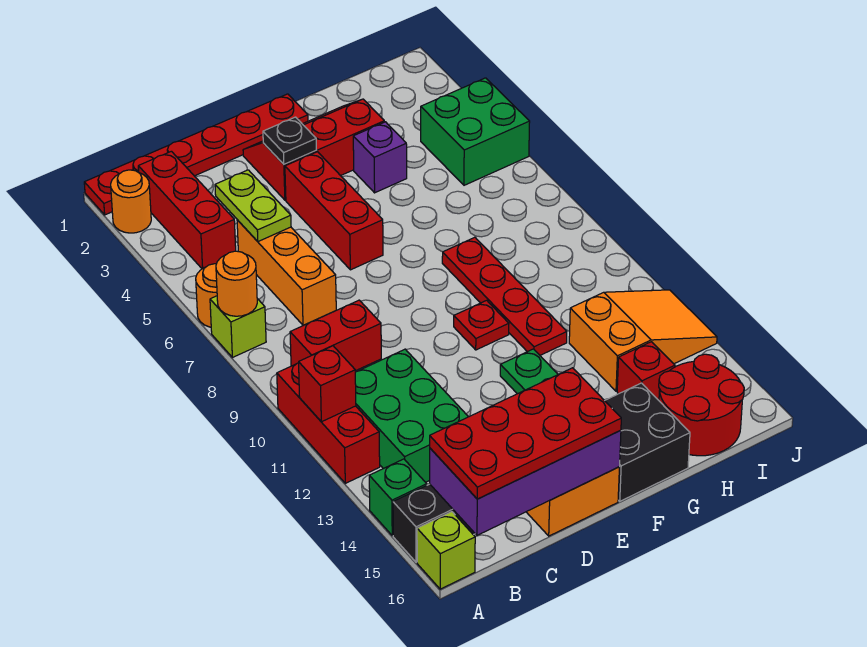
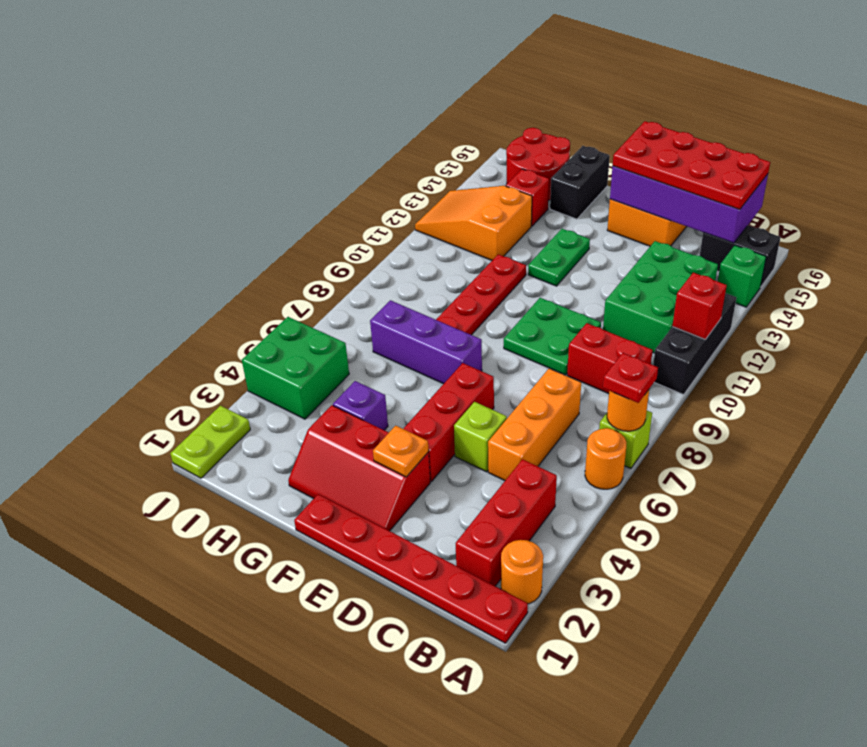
red 1x3 brick [277,363,380,483] -> black 1x3 brick [653,293,736,395]
lime 1x1 brick [417,512,475,589] -> lime 1x1 brick moved to [454,402,507,472]
lime 1x2 plate [215,170,291,241] -> lime 1x2 plate moved to [170,406,250,478]
none -> green 2x2 plate [504,298,601,375]
black 1x1 plate [263,117,316,164] -> orange 1x1 plate [373,426,429,477]
none -> purple 1x3 brick [370,300,482,384]
red 1x1 plate [454,300,509,350] -> red 1x1 plate moved to [603,353,658,403]
black 2x2 brick [605,383,690,501] -> black 1x2 brick [550,146,610,219]

